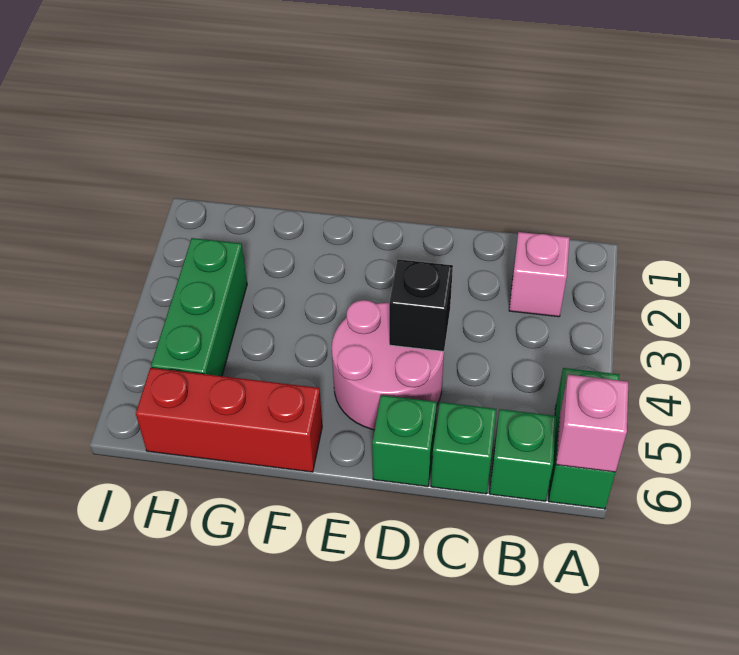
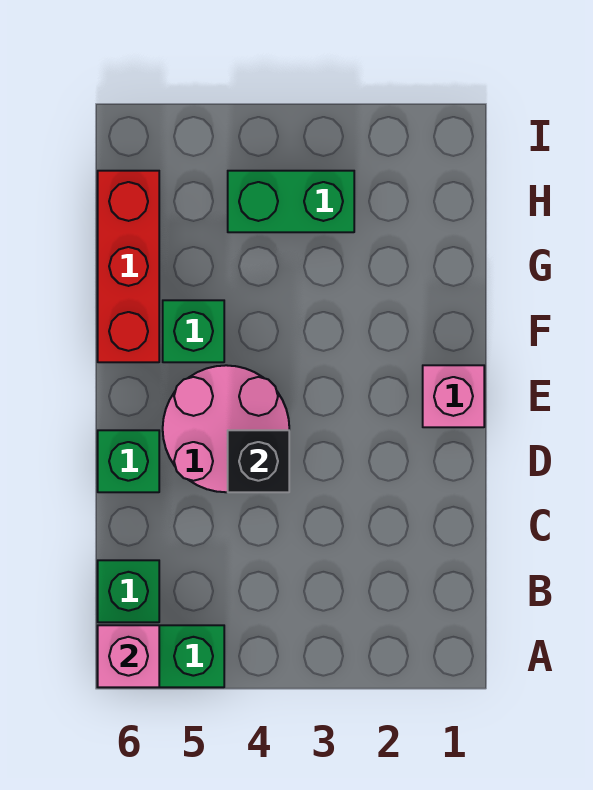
pink 1x1 brick [509,232,570,317] -> pink 1x1 brick moved to [423,365,484,427]
green 1x1 brick [431,402,496,494] -> green 1x1 brick moved to [163,300,224,362]
green 1x3 brick [151,238,247,376] -> green 1x2 brick [228,171,354,232]

